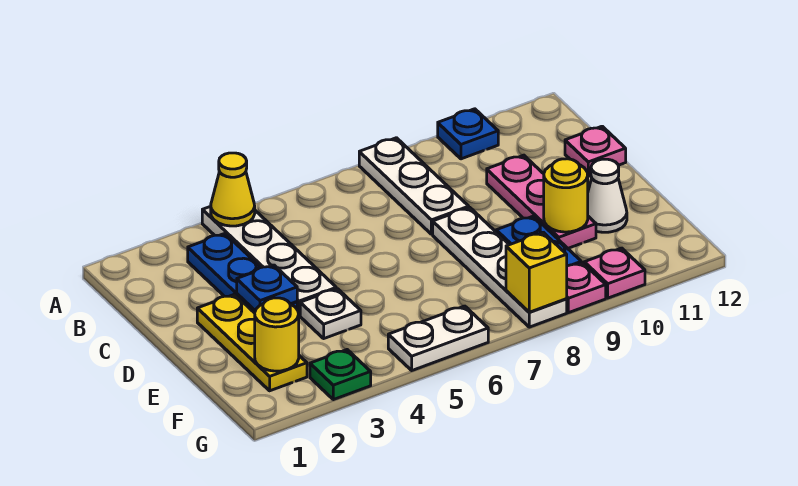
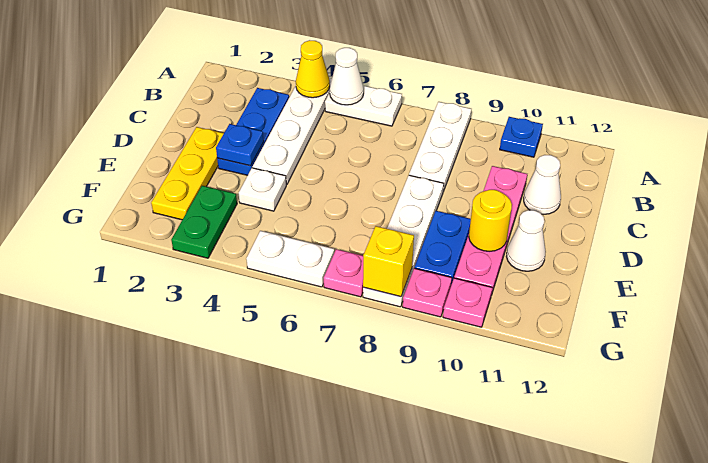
none -> white 1x2 plate [325,86,402,126]
none -> white 1x1 cone [330,48,364,105]
pink 1x3 plate [487,155,596,248] -> pink 1x4 plate [454,166,527,295]
none -> white 1x1 cone [524,155,561,214]
pink 1x1 plate [565,126,626,176] -> pink 1x1 plate moved to [324,249,363,297]
yellow 1x1 round brick [255,298,299,371] -> none
green 1x1 plate [310,350,371,400] -> green 1x2 plate [171,186,237,258]

